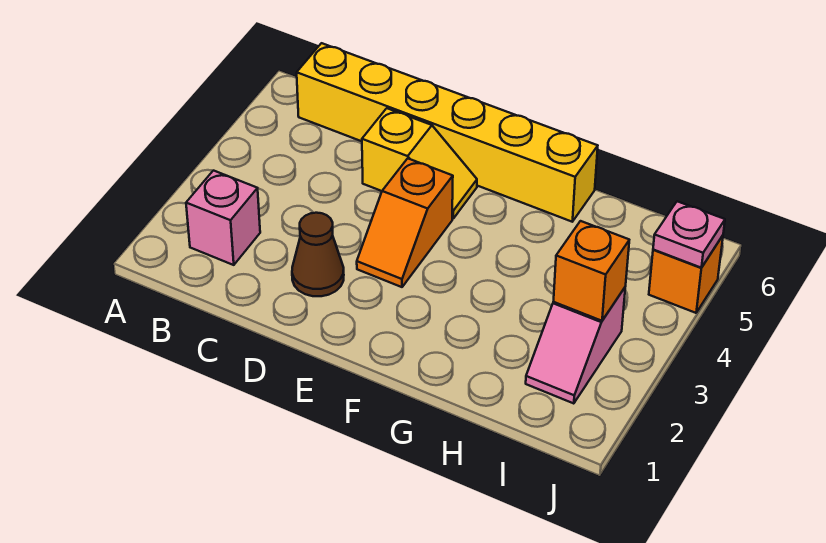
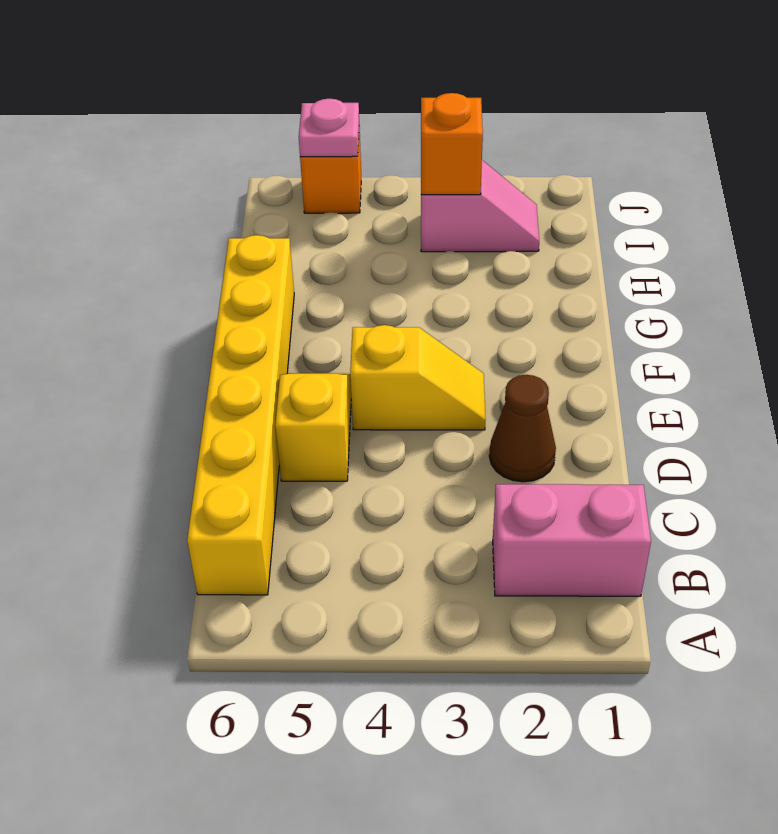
pink 1x1 brick [186,171,260,265] -> pink 1x2 brick [493,484,651,596]
orange 1x2 slope [357,158,453,287] -> yellow 1x2 slope [350,325,486,430]

